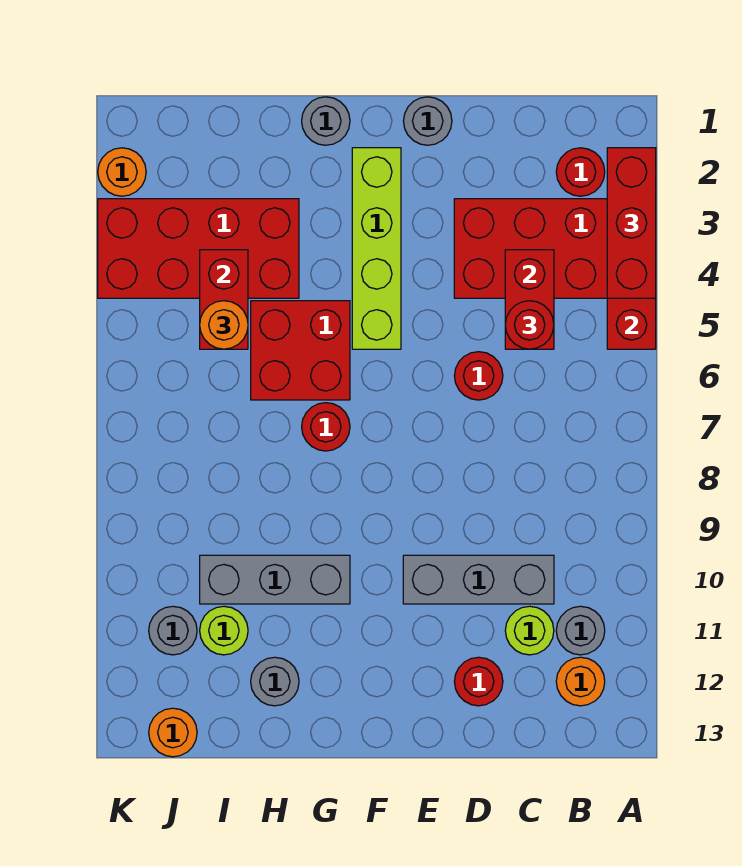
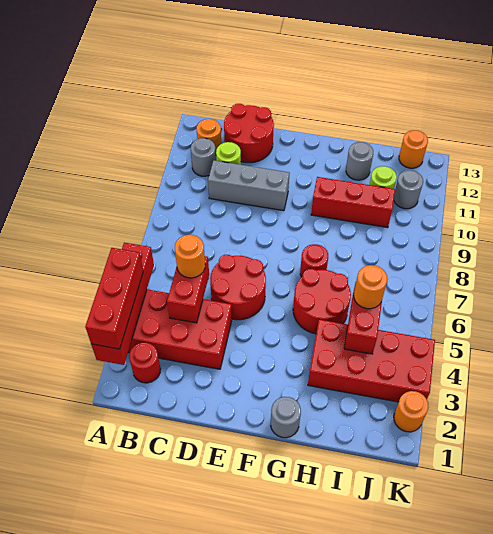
red 1x1 round brick [505,301,554,349] -> orange 1x1 round brick [175,235,205,278]
red 1x1 round brick [454,352,503,400] -> red 2x2 round brick [210,255,266,320]
red 1x1 round brick [454,657,503,706] -> red 2x2 round brick [224,104,274,163]
grey 1x1 round brick [404,97,452,145] -> none
lime 1x4 brick [352,148,401,349] -> none
red 2x2 brick [251,301,350,400] -> red 2x2 round brick [293,269,351,334]
grey 1x3 brick [200,555,350,604] -> red 1x3 brick [311,177,395,228]

